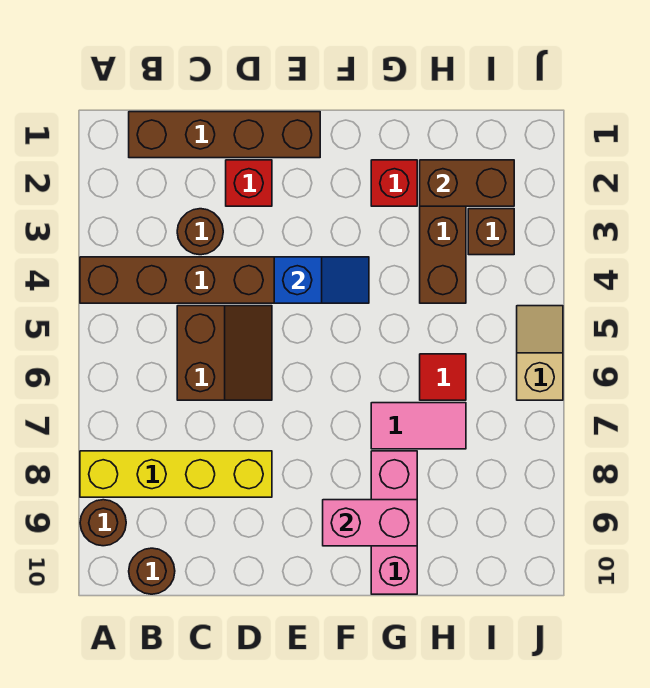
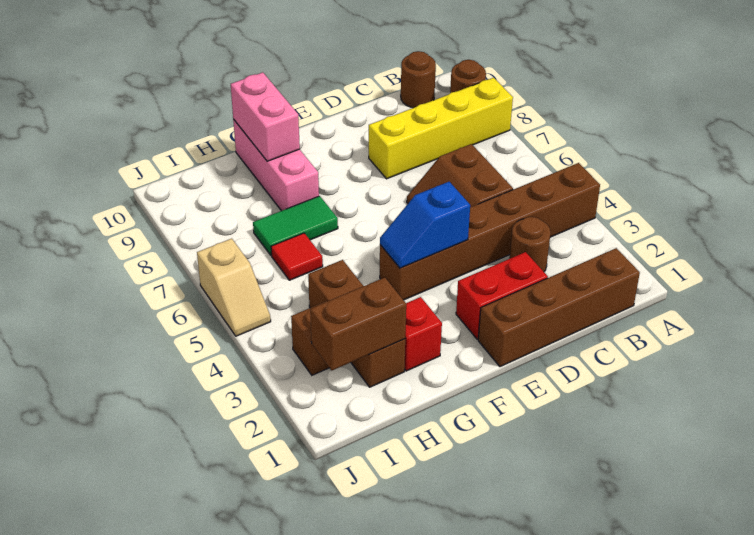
red 1x1 brick [226,160,272,206] -> red 1x2 brick [456,252,548,339]
pink 1x2 brick [323,500,417,546] -> pink 1x2 brick turned to [231,72,300,161]
pink 1x2 tile [371,403,466,449] -> green 1x2 tile [253,196,338,255]

